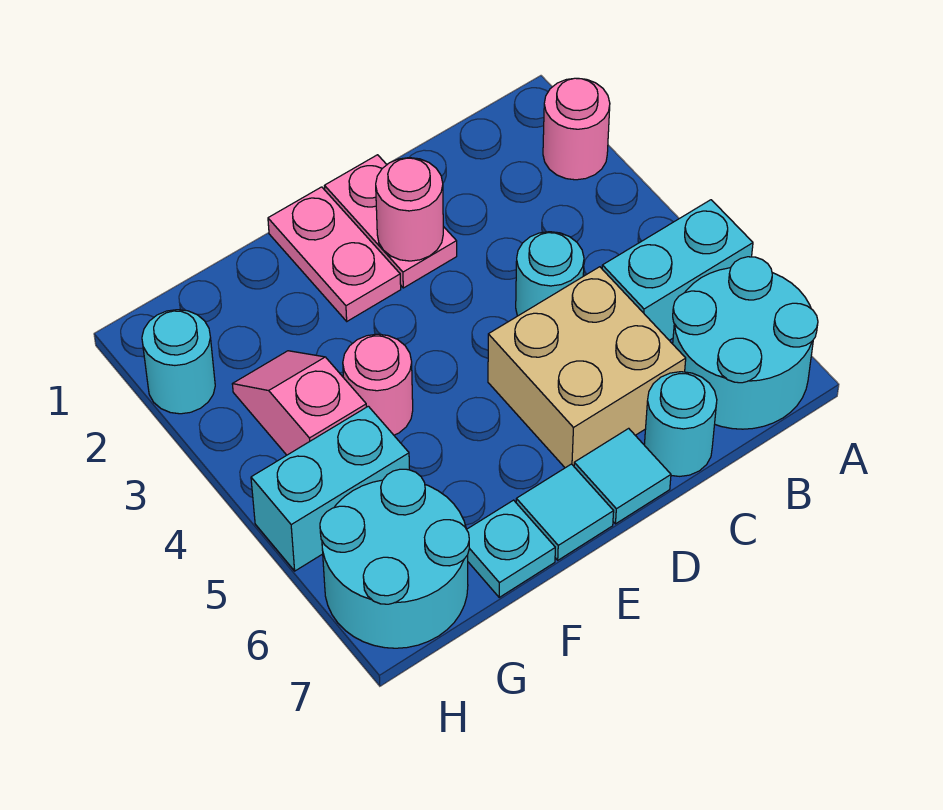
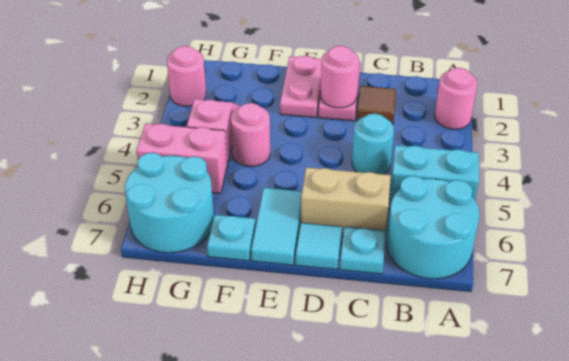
none -> brown 1x1 tile [357,86,396,124]
tan 2x2 brick [488,267,686,468] -> tan 1x2 brick [301,167,391,236]
cyan 1x1 round brick [644,372,717,476] -> cyan 1x1 plate [340,227,386,274]
cyan 1x1 tile [516,464,614,560] -> cyan 1x2 tile [251,188,302,265]
cyan 1x2 brick [251,406,409,571] -> pink 1x2 brick [136,124,227,193]
cyan 1x1 round brick [142,310,215,414] -> pink 1x1 round brick [167,46,206,106]

